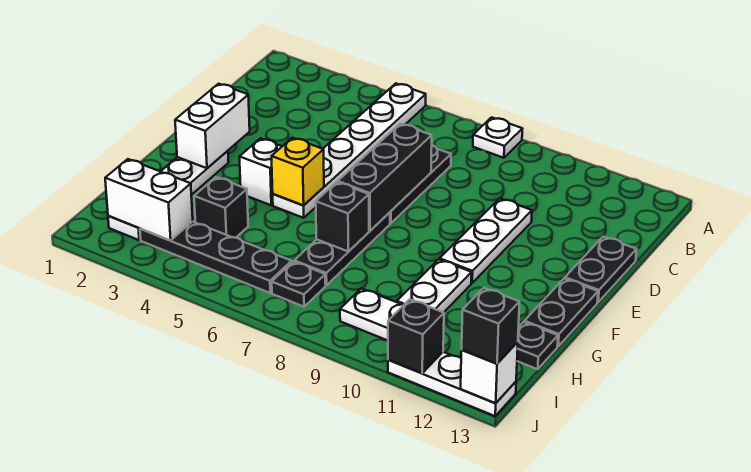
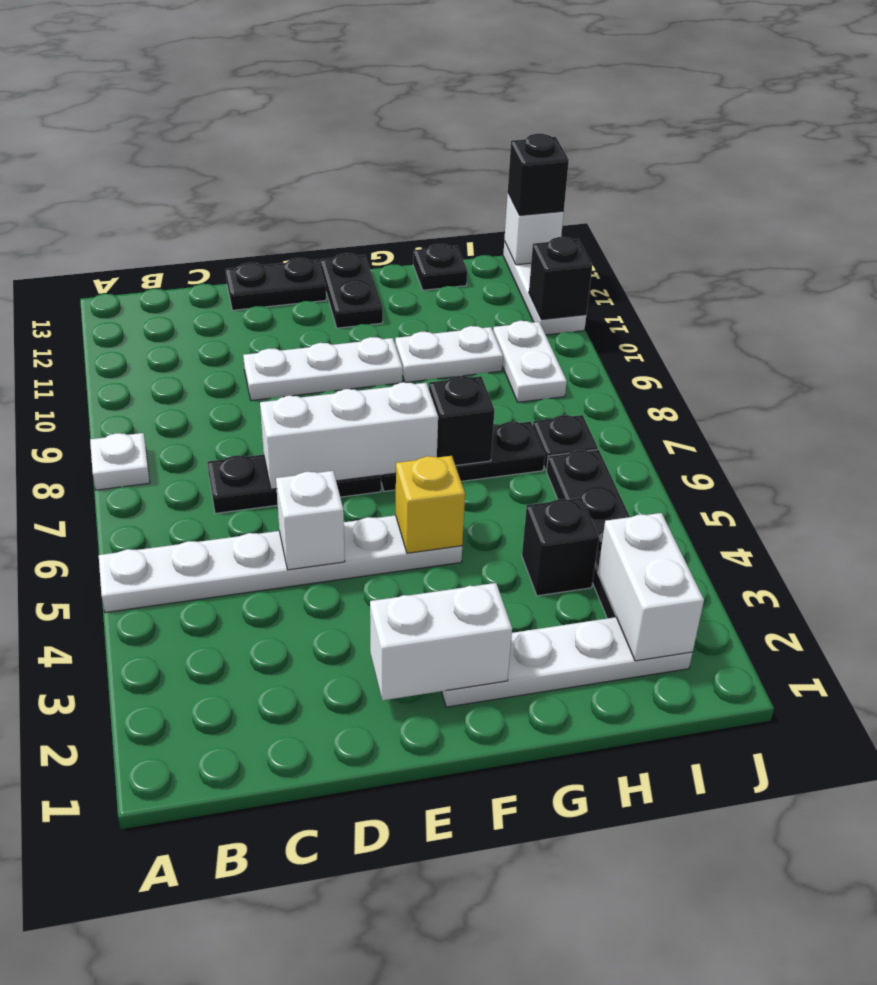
black 1x3 brick [338,124,432,231] -> white 1x3 brick [260,382,438,489]
white 1x1 brick [239,138,282,205] -> white 1x1 brick moved to [276,471,345,570]
black 1x2 plate [524,278,598,346] -> black 1x2 plate turned to [321,253,383,328]

